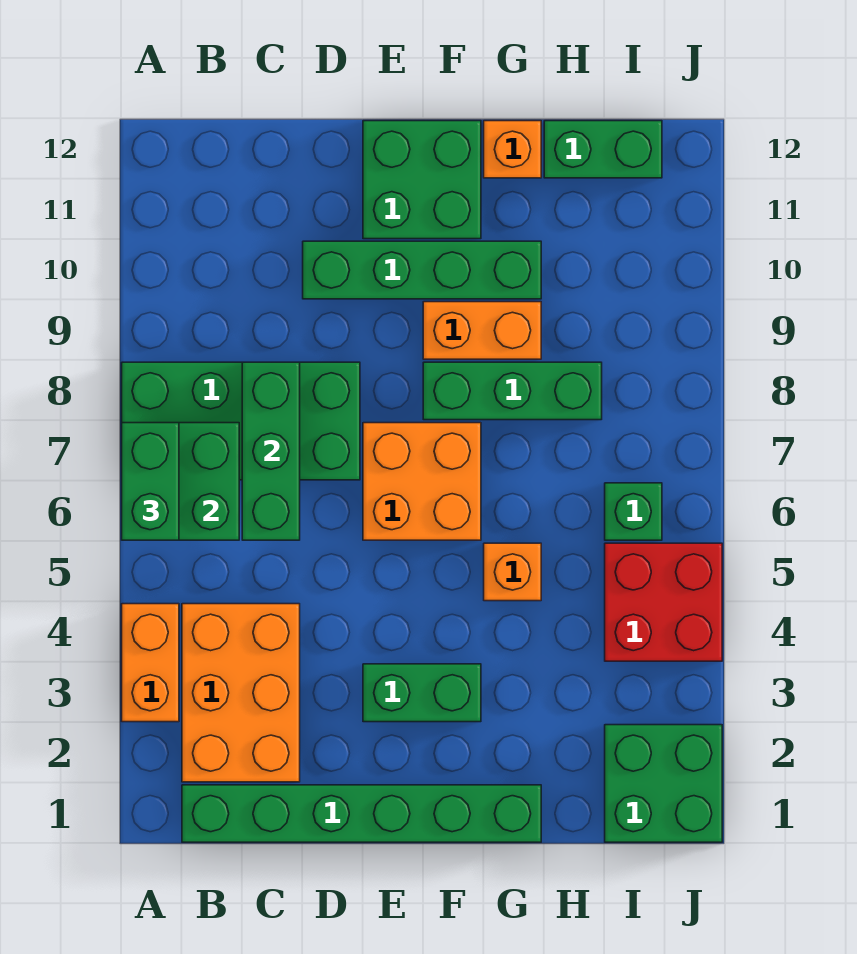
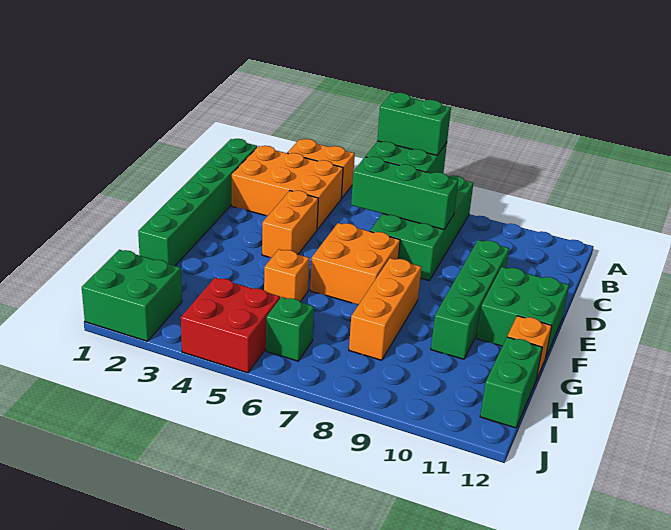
green 1x2 brick [363,664,481,722] -> none
green 1x3 brick [423,362,602,420] -> orange 1x3 brick [349,258,421,360]
orange 1x2 brick [423,302,541,359] -> orange 1x2 brick moved to [262,191,318,258]

